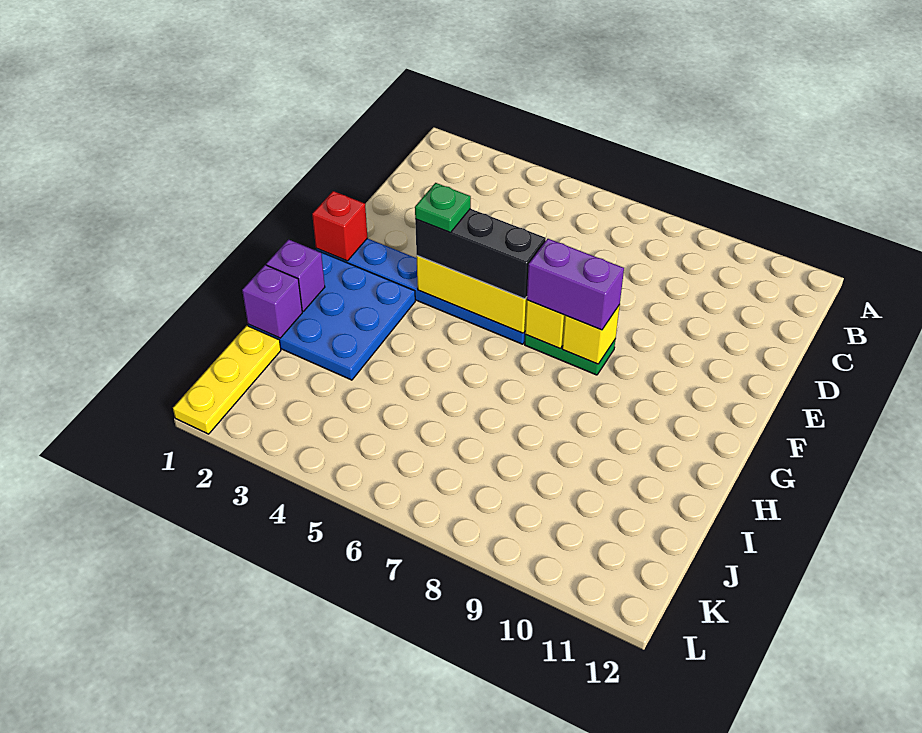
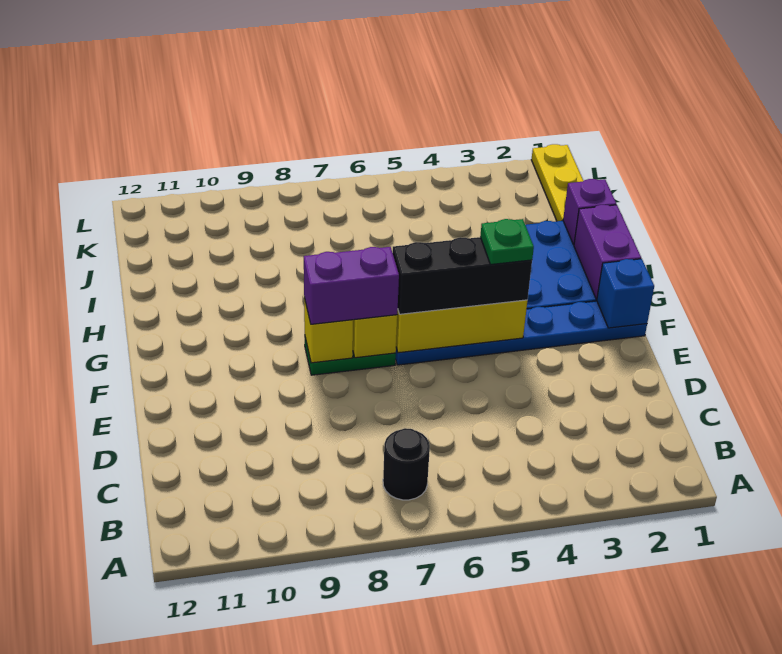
none -> black 1x1 round brick [383,428,430,500]
red 1x1 brick [312,191,367,261] -> blue 1x1 brick [597,259,654,328]
purple 1x1 brick [266,240,325,311] -> purple 1x2 brick [574,205,641,299]

